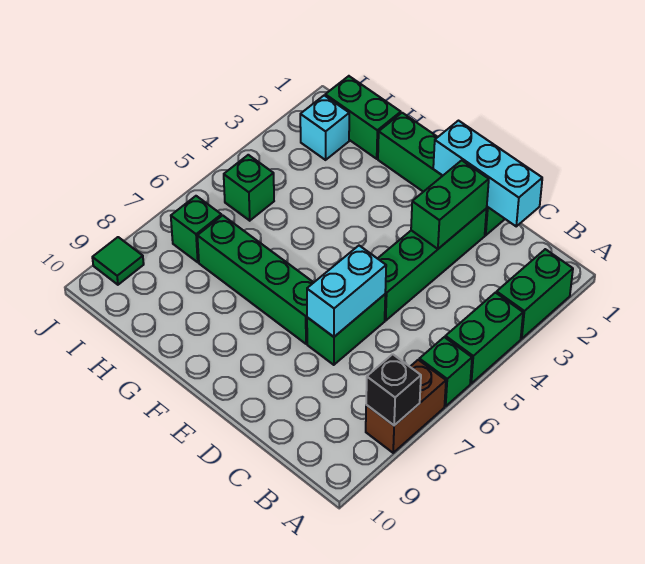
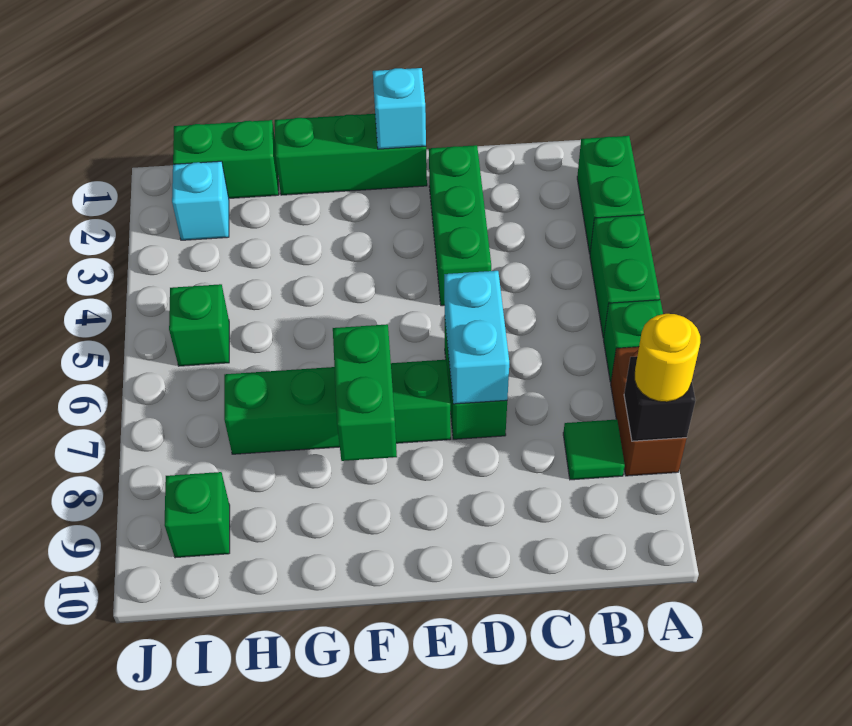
none -> yellow 1x1 round brick [635,314,700,402]
cyan 1x3 brick [433,121,542,226] -> cyan 1x1 brick [373,68,426,149]
green 1x4 brick [378,113,505,235] -> green 1x3 brick [275,114,427,195]
green 1x4 brick [377,208,487,320] -> green 1x3 brick [429,145,491,306]
green 1x2 brick [411,160,489,249] -> green 1x2 brick moved to [333,324,397,461]
green 1x1 brick [171,196,221,262] -> green 1x1 brick moved to [165,472,230,558]
green 1x1 tile [92,237,144,285] -> green 1x1 tile moved to [563,419,625,480]

